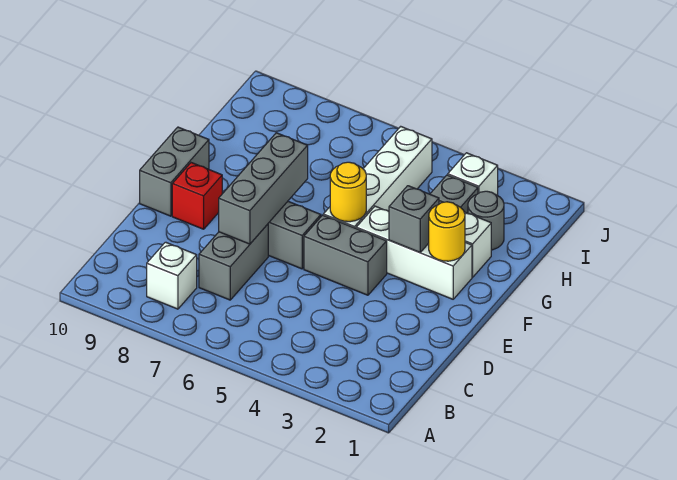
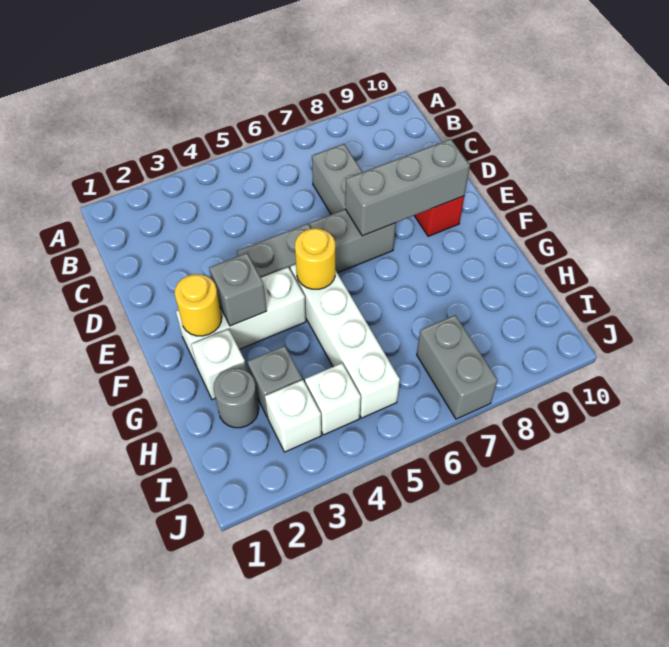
white 1x1 brick [147,242,197,309] -> white 1x1 brick moved to [305,363,361,435]
grey 1x3 brick [219,133,308,244] -> grey 1x3 brick turned to [345,139,470,236]
grey 1x2 brick [140,127,209,216] -> grey 1x2 brick moved to [417,315,498,419]

